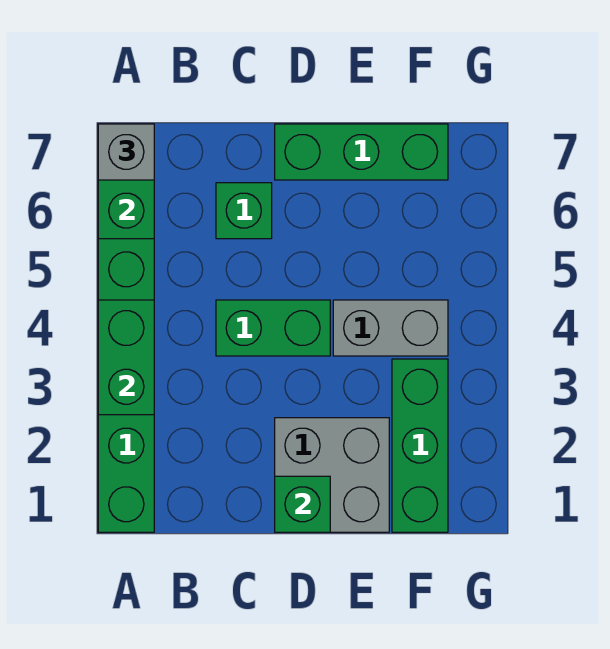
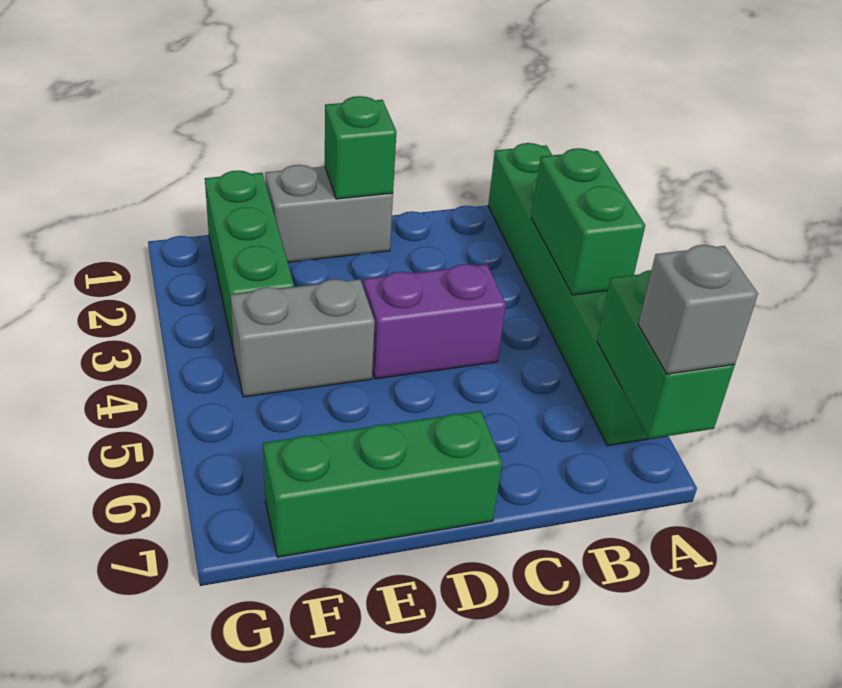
green 1x2 brick [216,300,330,356] -> purple 1x2 brick [363,264,506,379]
green 1x1 brick [216,183,272,239] -> none
grey 2x2 brick [275,418,389,532] -> grey 1x2 brick [265,165,393,262]

